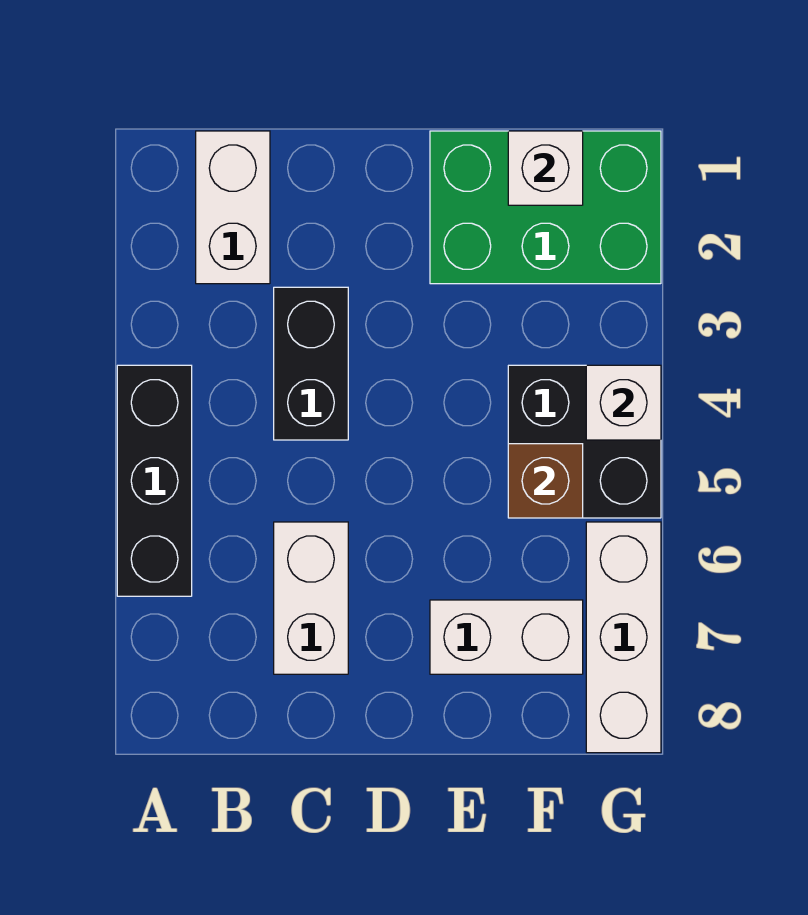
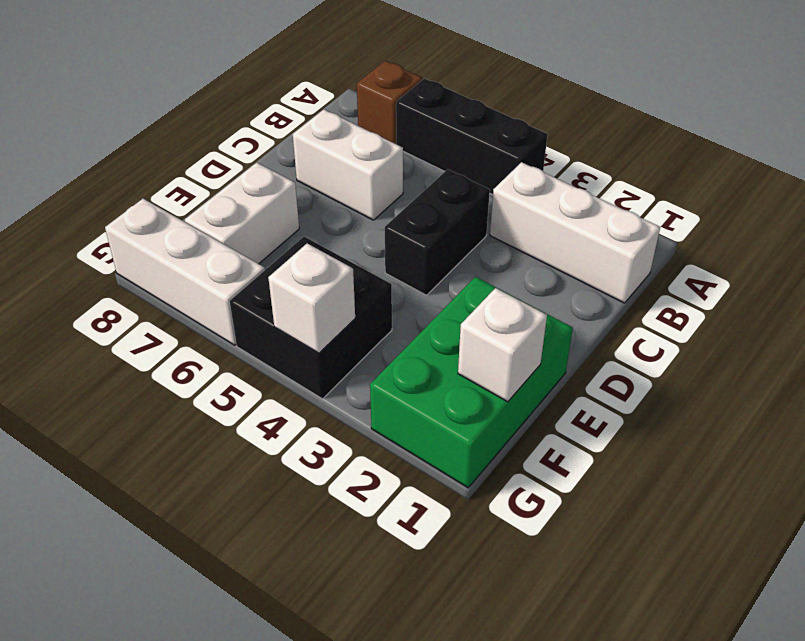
white 1x2 brick [196,131,270,284] -> white 1x3 brick [490,162,660,303]
black 1x2 brick [274,287,348,440] -> black 1x2 brick turned to [385,169,490,295]
brown 1x1 brick [508,444,583,518] -> brown 1x1 brick moved to [357,61,422,144]

